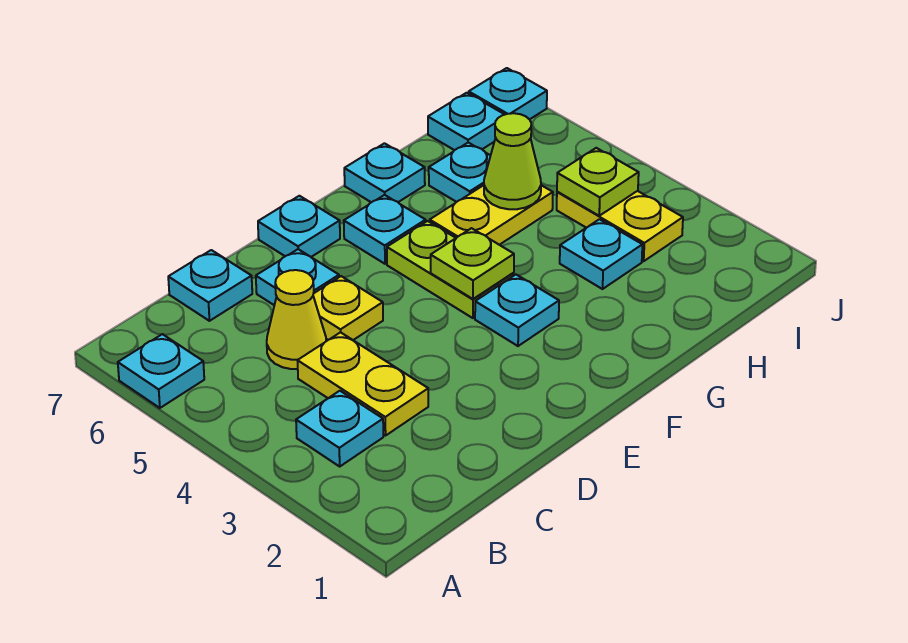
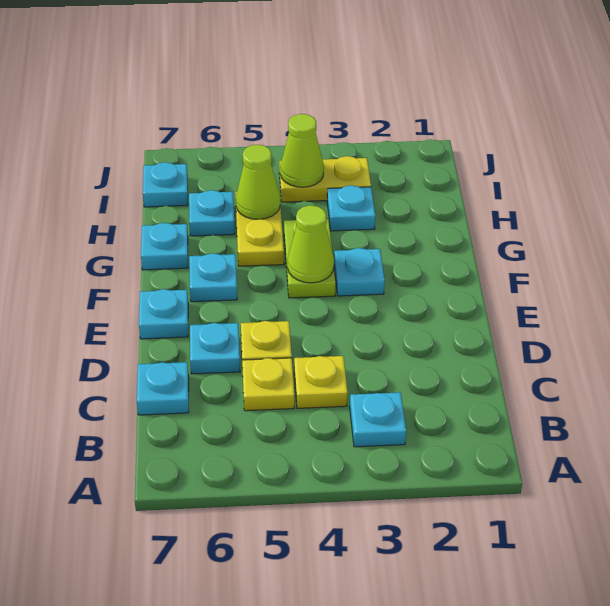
cyan 1x1 plate [118,334,204,408] -> none
yellow 1x2 plate [298,332,428,436] -> yellow 1x1 plate [294,356,348,408]
yellow 1x1 cone [267,270,326,369] -> yellow 1x1 plate [242,358,294,411]
lime 1x2 plate [387,221,514,318] -> lime 1x2 plate turned to [284,219,336,298]
lime 1x1 plate [431,228,514,299] -> lime 1x1 cone [287,205,334,283]
lime 1x1 plate [557,148,639,216] -> lime 1x1 cone [280,114,324,187]
cyan 1x1 plate [469,68,547,119] -> none

